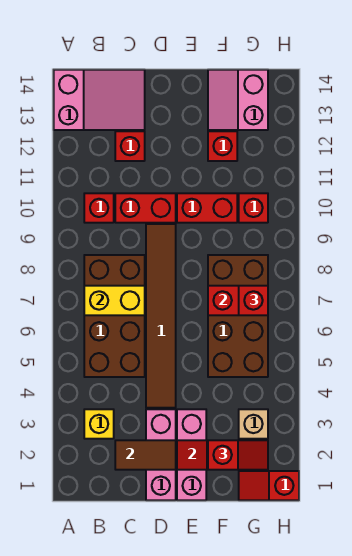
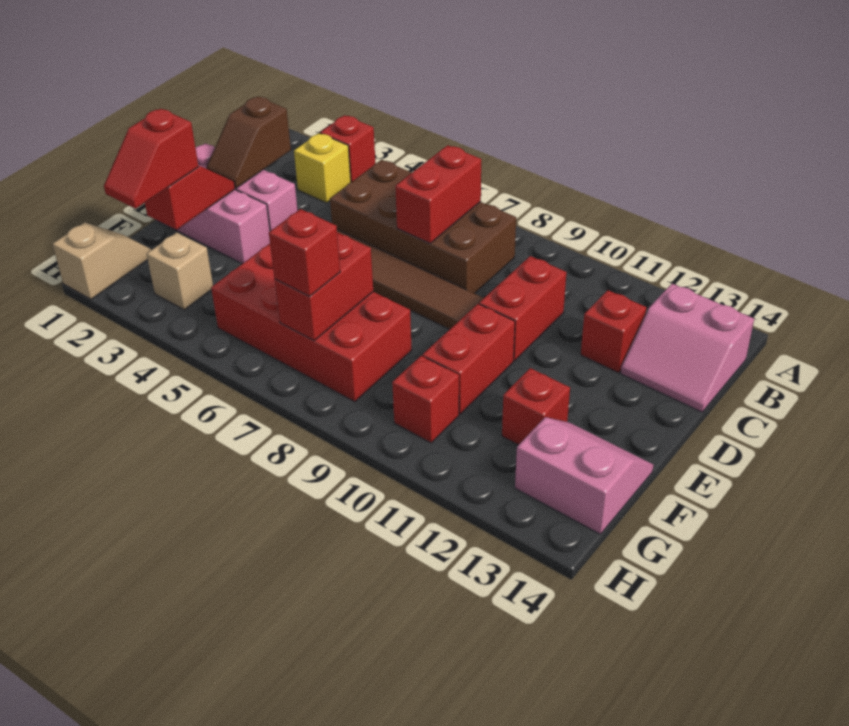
pink 2x3 slope [54,70,145,130] -> pink 2x2 slope [621,284,754,412]
yellow 1x2 brick [84,286,145,315] -> red 1x2 brick [395,145,481,243]
red 1x1 brick [84,193,114,223] -> red 1x1 brick moved to [320,115,375,182]
brown 1x2 tile [115,440,176,470] -> brown 1x2 slope [206,96,291,188]
brown 2x4 brick [208,255,268,377] -> red 2x4 brick [211,244,412,402]
red 1x2 slope [239,471,299,500] -> tan 1x2 slope [53,222,151,299]

